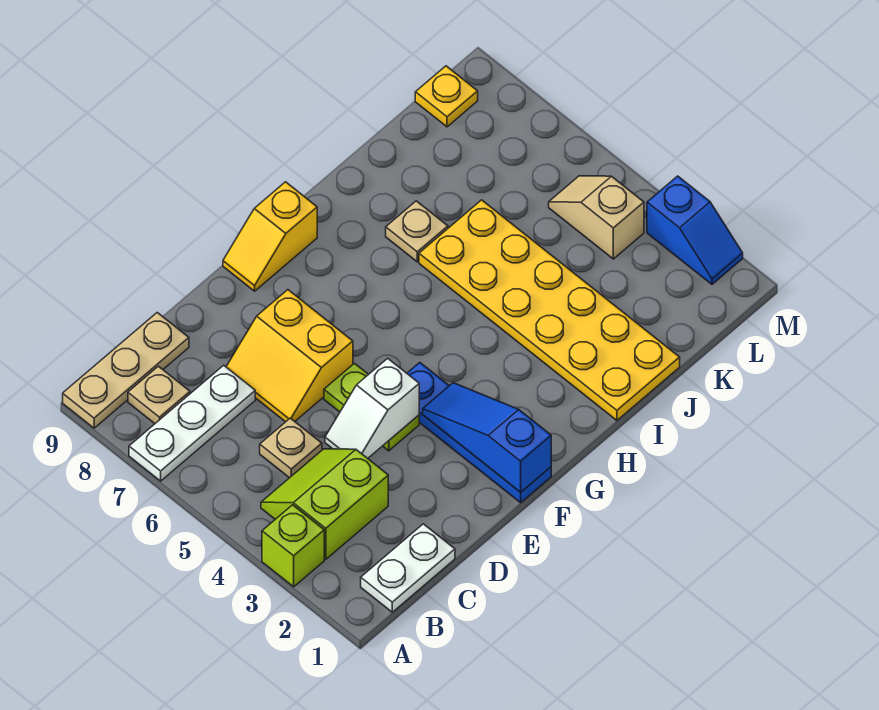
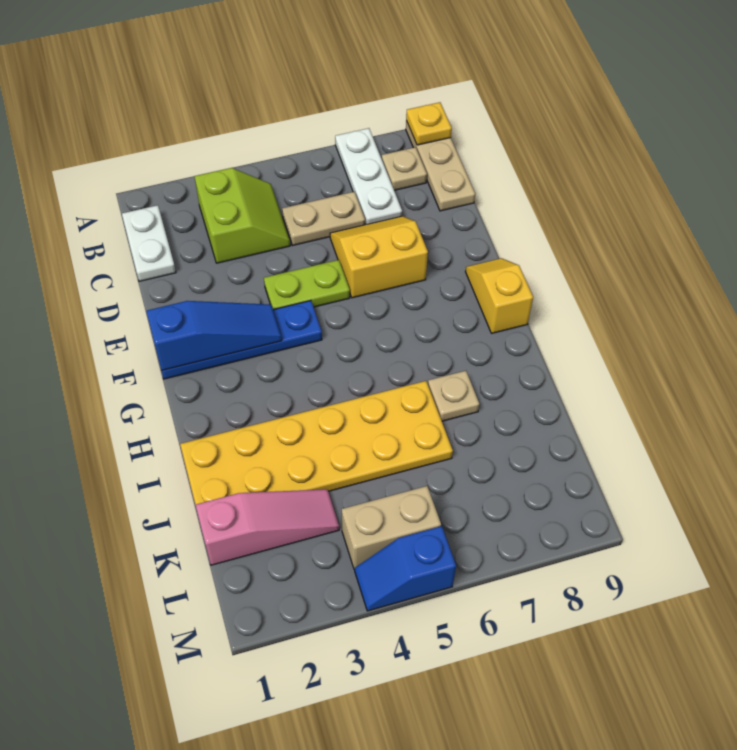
lime 1x1 brick [262,505,324,587] -> none
tan 1x1 plate [260,418,322,478] -> tan 1x2 plate [282,192,365,245]
white 1x2 slope [325,358,419,458] -> none
none -> pink 1x3 slope [196,489,339,565]
tan 1x2 slope [549,176,644,259] -> tan 1x2 brick [342,486,441,570]
yellow 1x1 plate [415,66,478,127] -> yellow 1x1 plate moved to [406,102,452,145]
blue 1x2 slope [647,176,743,284] -> blue 1x2 slope moved to [355,526,456,611]

